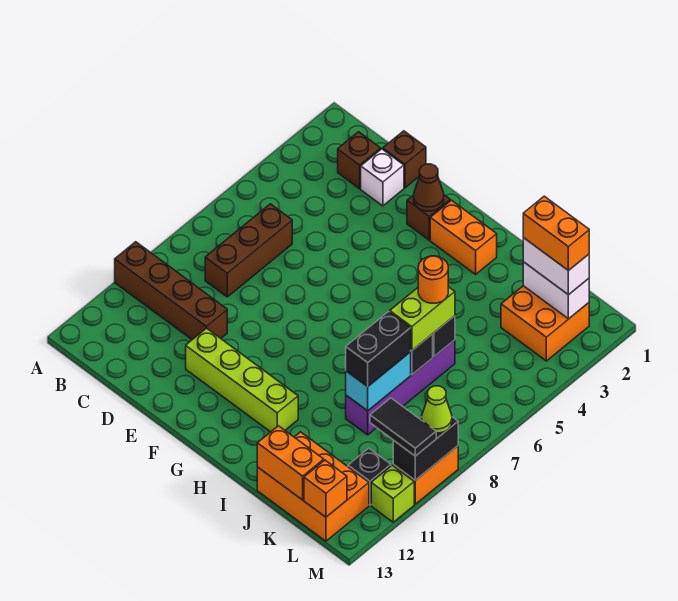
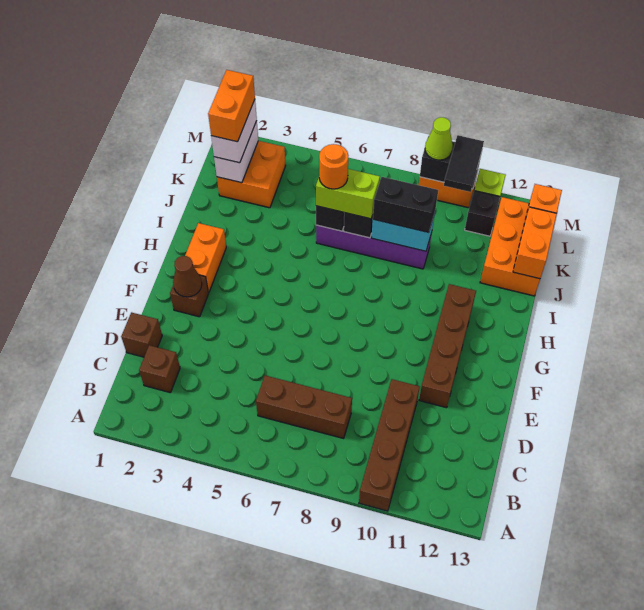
white 1x1 brick [361,149,404,206] -> none
lime 1x4 brick [186,328,298,432] -> brown 1x4 brick [419,284,476,408]

